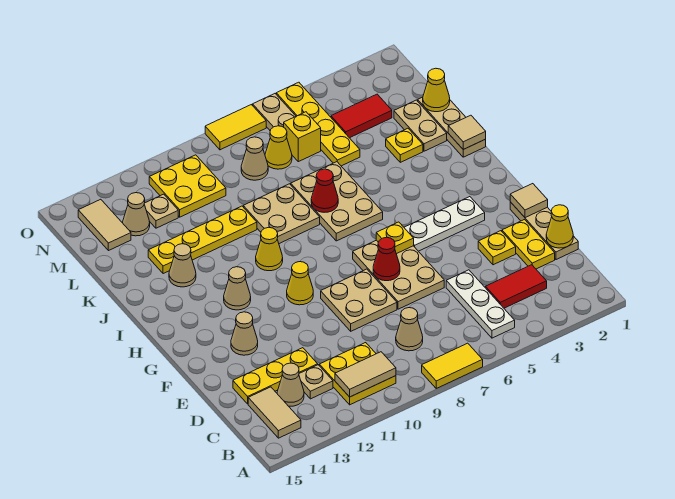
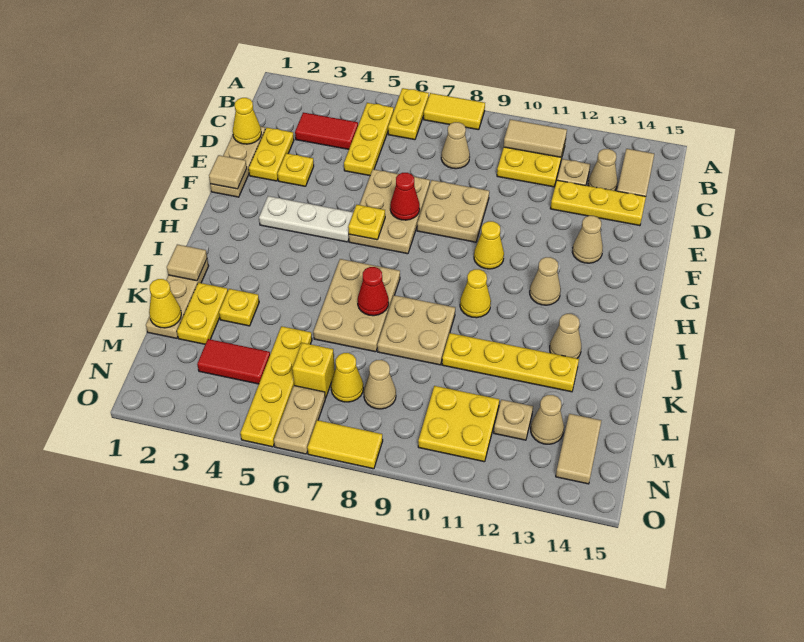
none -> yellow 1x2 plate [388,88,429,140]
white 1x3 plate [446,270,515,338] -> yellow 1x3 plate [344,103,394,176]
tan 1x2 plate [394,100,447,151] -> yellow 1x2 plate [177,283,228,344]

